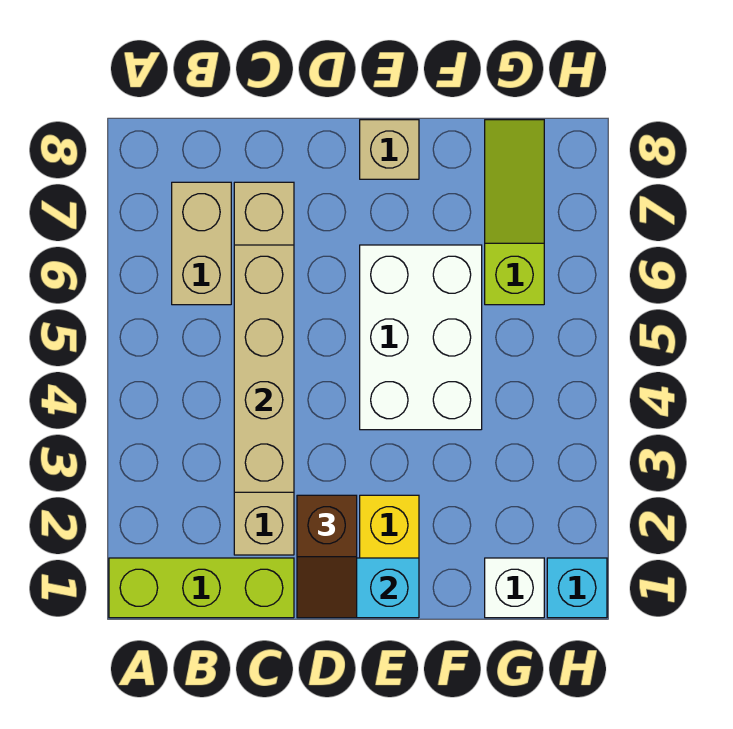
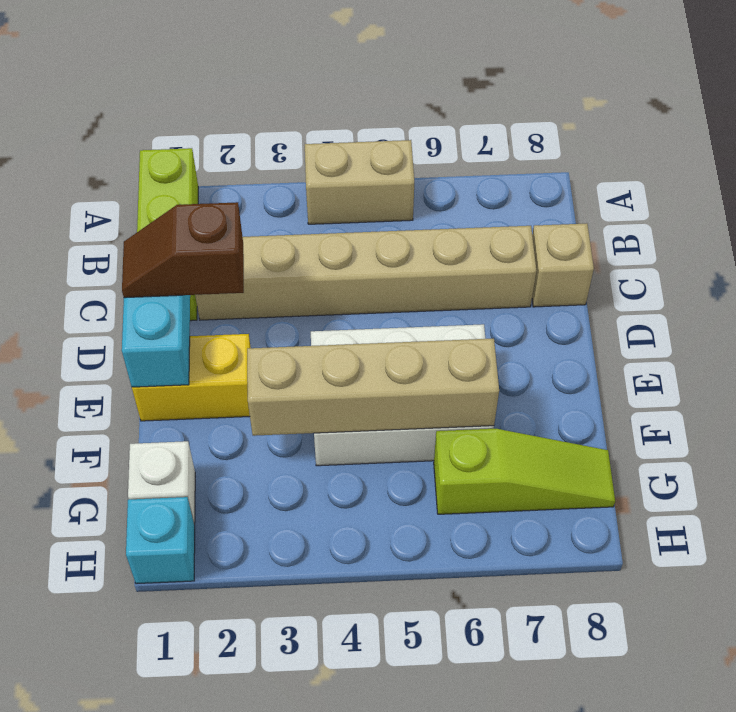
tan 1x2 brick [172,182,231,305] -> tan 1x2 brick moved to [305,140,414,224]
tan 1x4 brick [234,245,294,492] -> tan 1x4 brick moved to [247,339,499,436]
tan 1x1 brick [360,120,419,179] -> tan 1x1 brick moved to [532,223,594,307]

